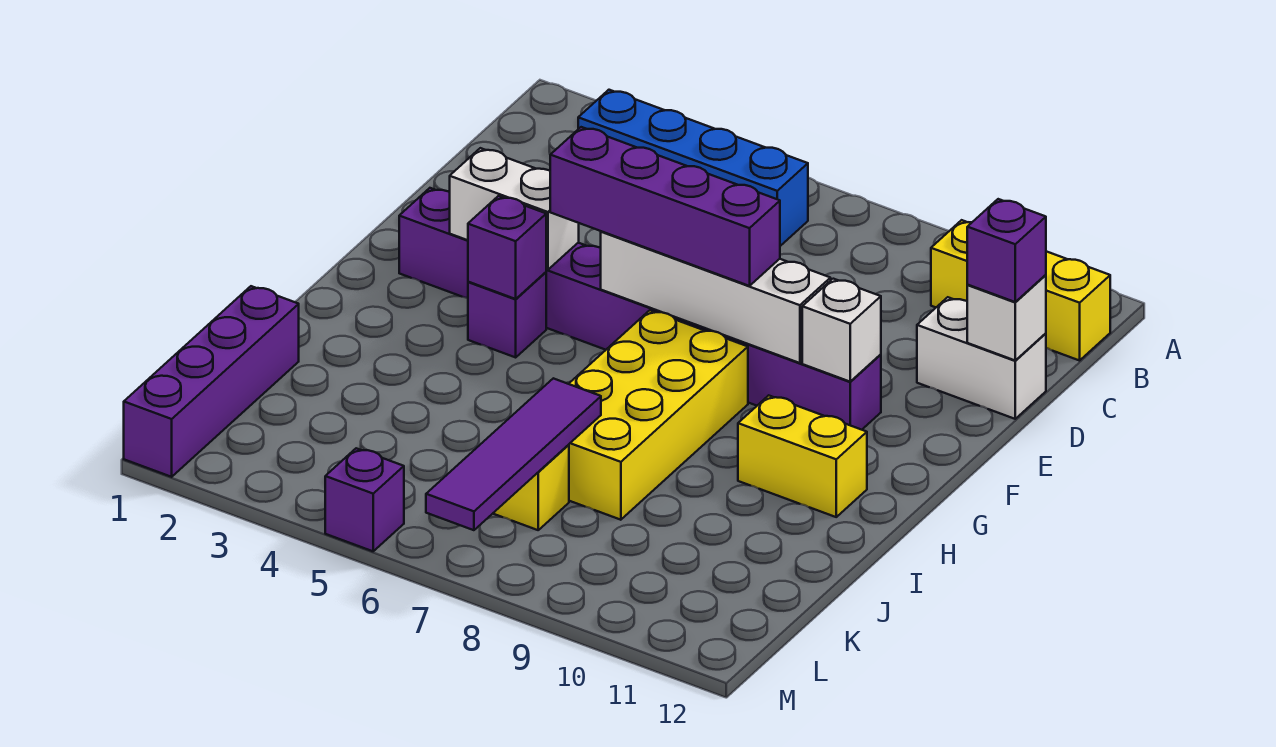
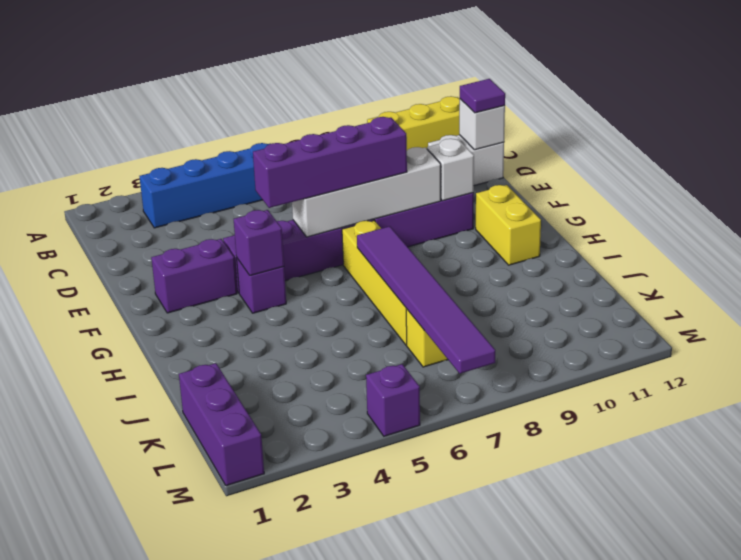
purple 1x1 brick [967,199,1046,302] -> purple 1x1 tile [460,79,505,113]
white 1x2 brick [450,148,579,270] -> none
yellow 2x4 brick [569,310,748,520] -> yellow 1x4 brick [342,220,407,345]
yellow 1x2 brick [738,395,867,517] -> yellow 1x2 brick turned to [476,185,541,265]
purple 1x4 brick [124,286,299,477] -> purple 1x3 brick [179,363,264,486]
purple 1x4 tile [426,378,601,530] -> purple 1x6 tile [357,226,495,374]

